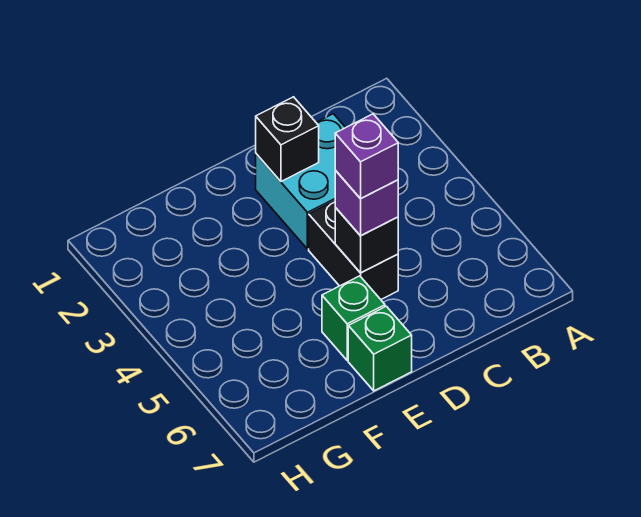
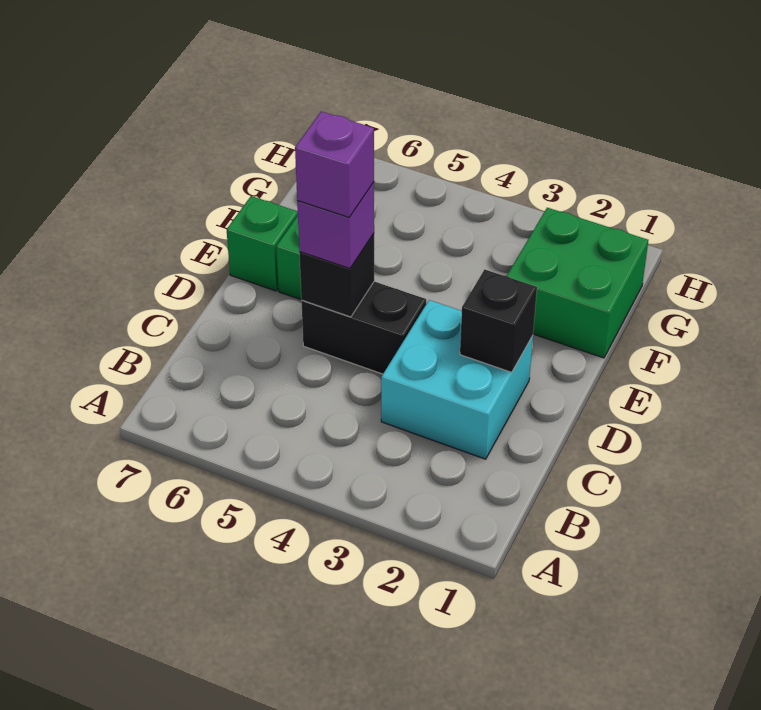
none -> green 2x2 brick [507,208,648,358]

